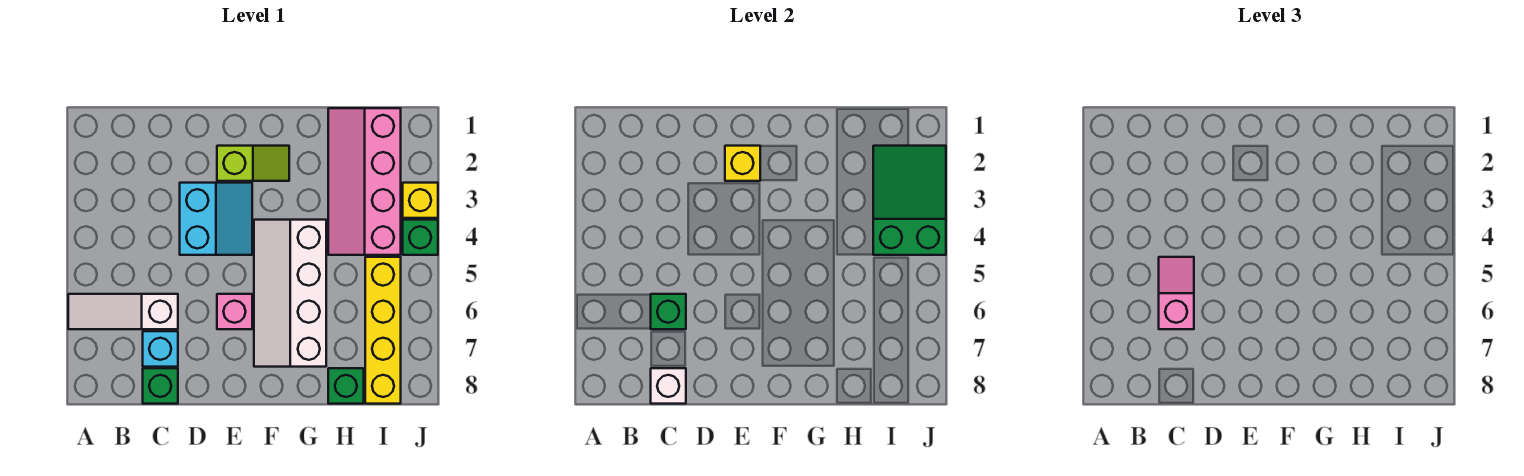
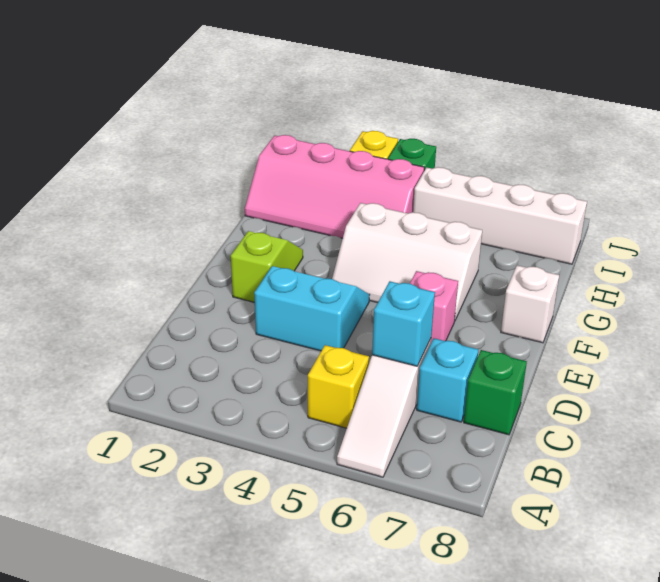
pink 1x2 slope [1159,257,1194,329] -> none
green 1x1 brick [651,294,686,329] -> cyan 1x1 brick [372,281,435,366]
white 1x1 brick [651,368,686,404] -> white 1x1 brick moved to [501,265,559,343]
yellow 1x1 brick [725,146,760,181] -> yellow 1x1 brick moved to [308,345,369,428]
white 2x4 slope [254,220,326,367] -> white 2x3 slope [332,203,482,320]
green 1x1 brick [328,368,364,404] -> none
green 2x3 slope [873,146,946,255] -> none
yellow 1x4 brick [365,257,401,404] -> white 1x4 brick [413,167,587,264]

